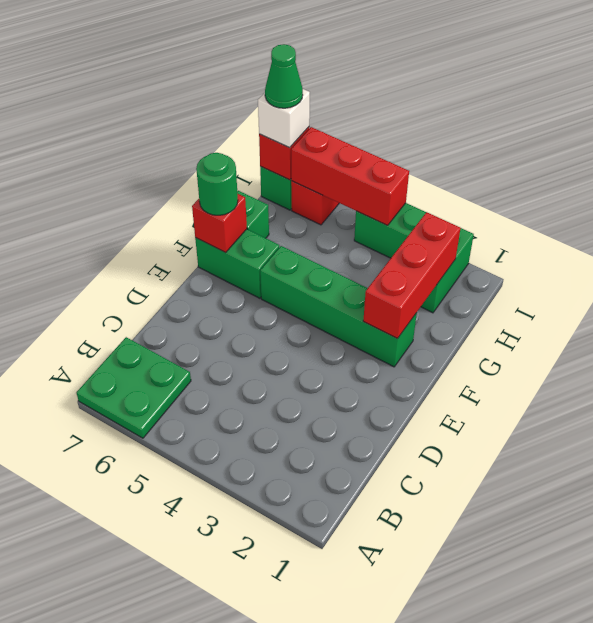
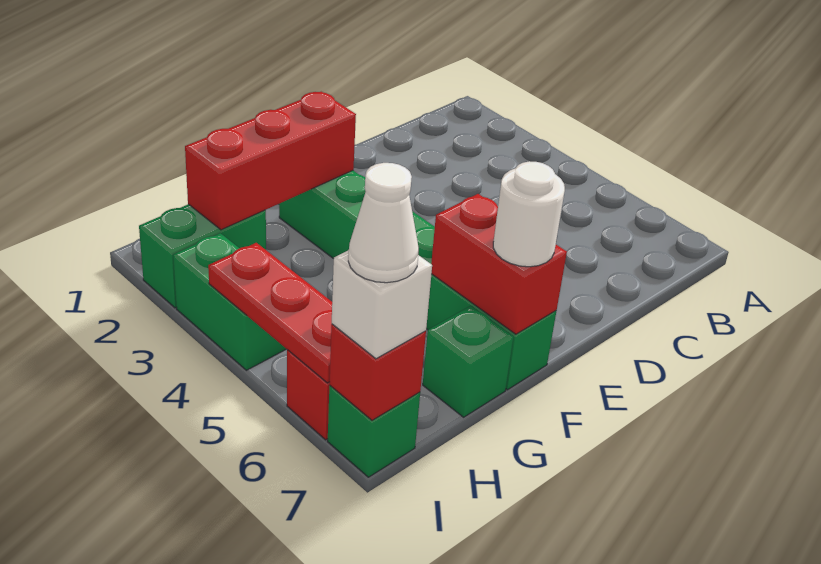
green 2x2 plate [77,337,191,438] -> none
red 1x1 brick [192,194,247,252] -> red 1x2 brick [431,194,567,334]
green 1x1 round brick [196,153,238,215] -> white 1x1 round brick [493,161,565,267]
red 1x3 brick [291,127,409,225] -> red 1x3 plate [208,243,332,383]
green 1x1 cone [265,44,303,108] -> white 1x1 cone [348,163,419,283]

